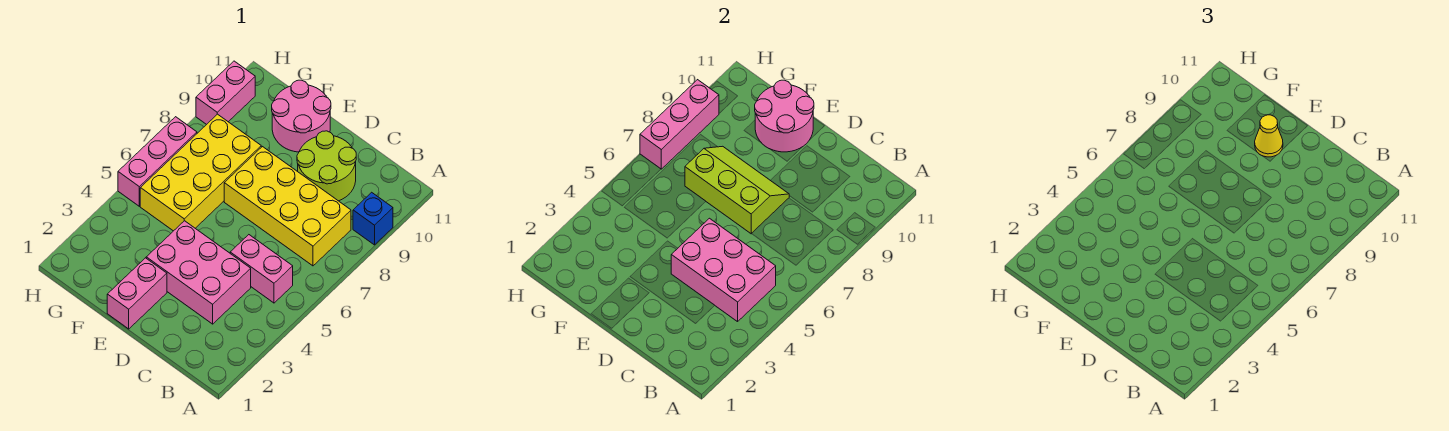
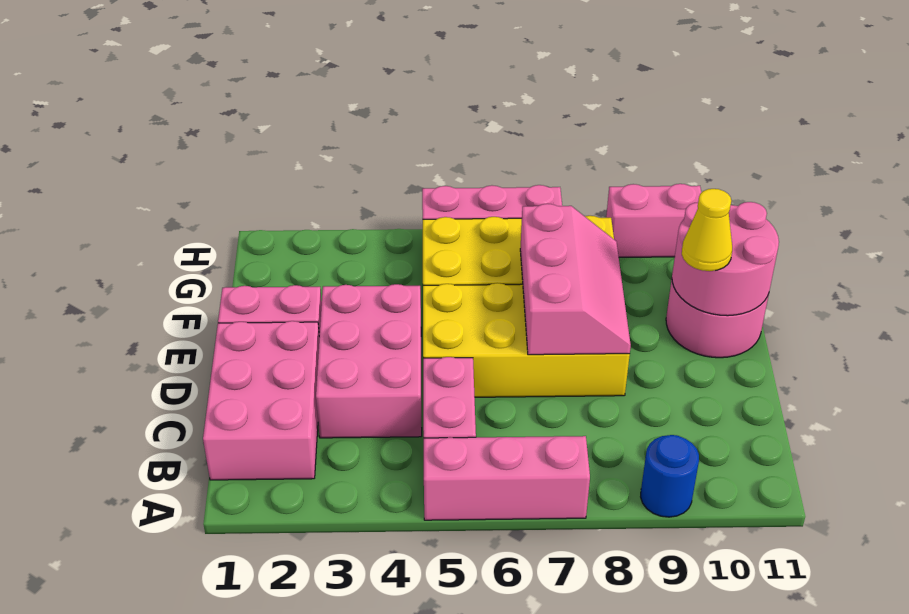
blue 1x1 brick [353,192,393,245] -> blue 1x1 round brick [641,435,699,517]
pink 2x3 brick [671,218,776,322] -> pink 2x3 brick moved to [203,321,319,480]
yellow 2x4 brick [224,147,351,266] -> yellow 2x4 brick turned to [423,283,630,397]
lime 2x2 round brick [297,131,356,201] -> none
lime 2x3 slope [685,146,789,234] -> pink 2x3 slope [520,204,631,355]
pink 1x3 brick [640,80,719,169] -> pink 1x3 brick moved to [424,436,590,520]

